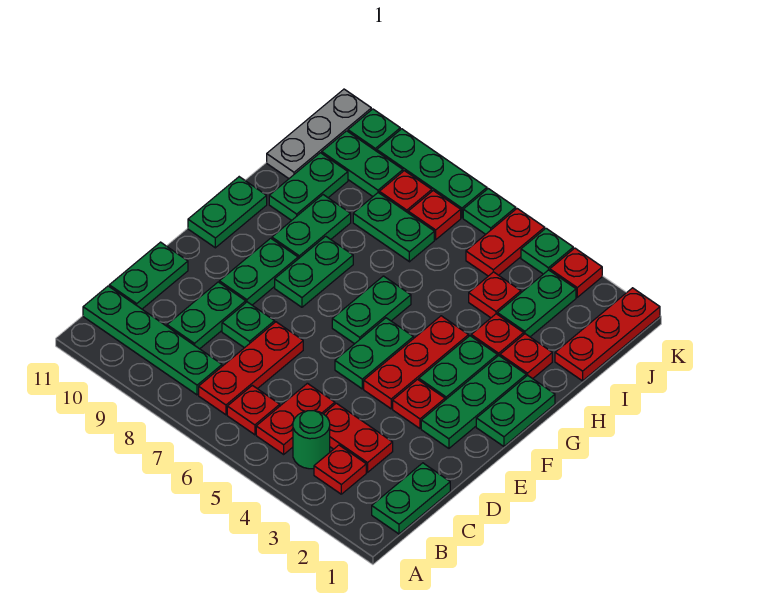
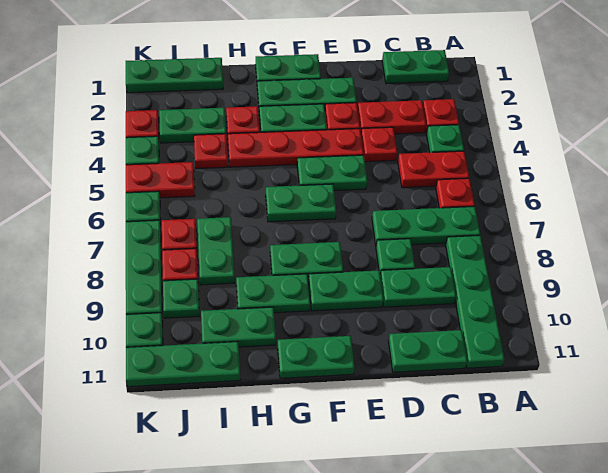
green 1x1 round brick [293,411,330,469] -> green 1x1 plate [426,125,464,153]
red 1x3 plate [199,322,303,415] -> green 1x3 plate [372,206,480,245]
red 1x2 plate [324,403,393,472] -> red 1x2 plate turned to [358,100,426,134]
red 1x3 plate [364,316,469,409] -> red 1x4 plate [228,129,364,167]
red 1x1 plate [500,334,552,379] -> red 1x1 plate moved to [361,127,397,162]
red 1x3 plate [555,288,660,381] -> green 1x3 plate [126,58,223,93]
grey 1x3 plate [267,89,371,178] -> green 1x3 plate [126,342,240,387]
green 1x2 plate [322,131,403,196] -> green 1x1 plate [163,279,199,318]

